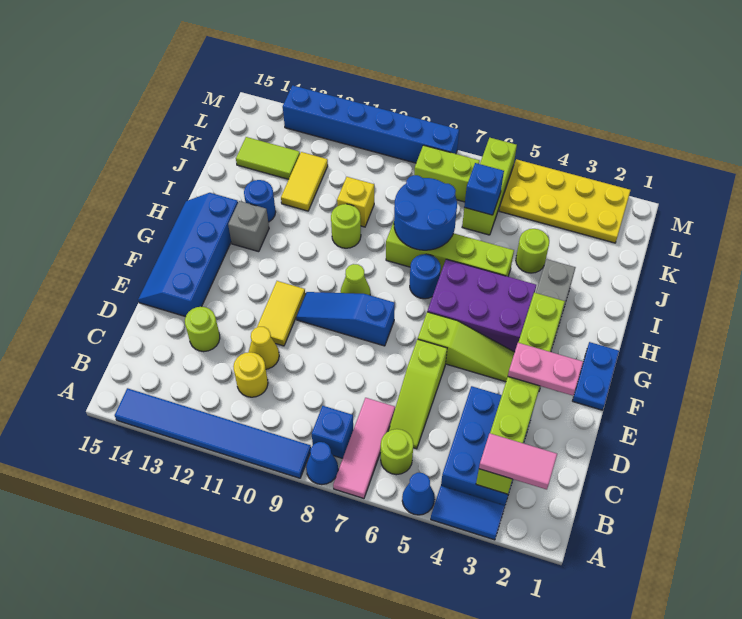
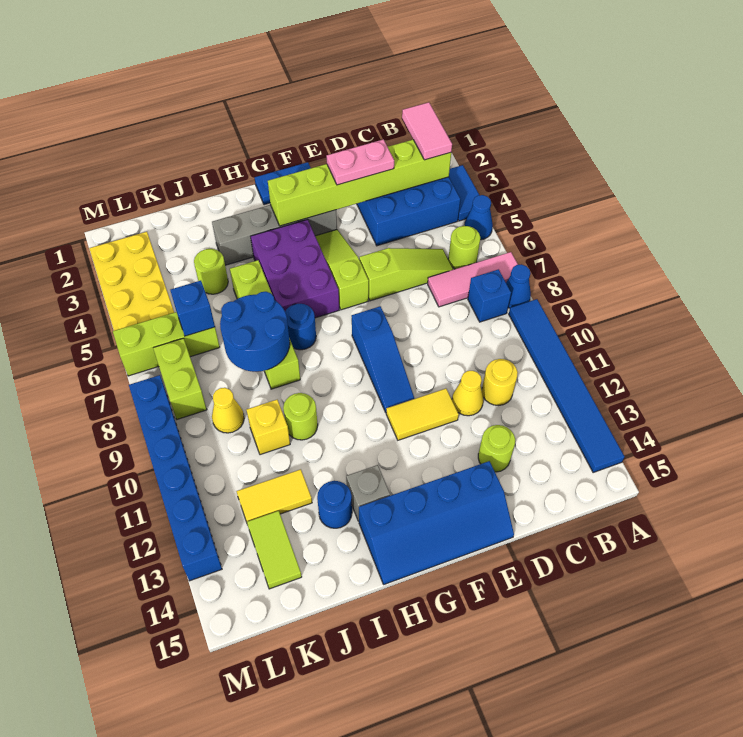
pink 1x2 plate [508,343,583,396] -> pink 1x2 plate turned to [326,139,394,185]
lime 1x1 cone [341,264,370,295] -> none
none -> yellow 1x1 cone [212,388,244,433]

